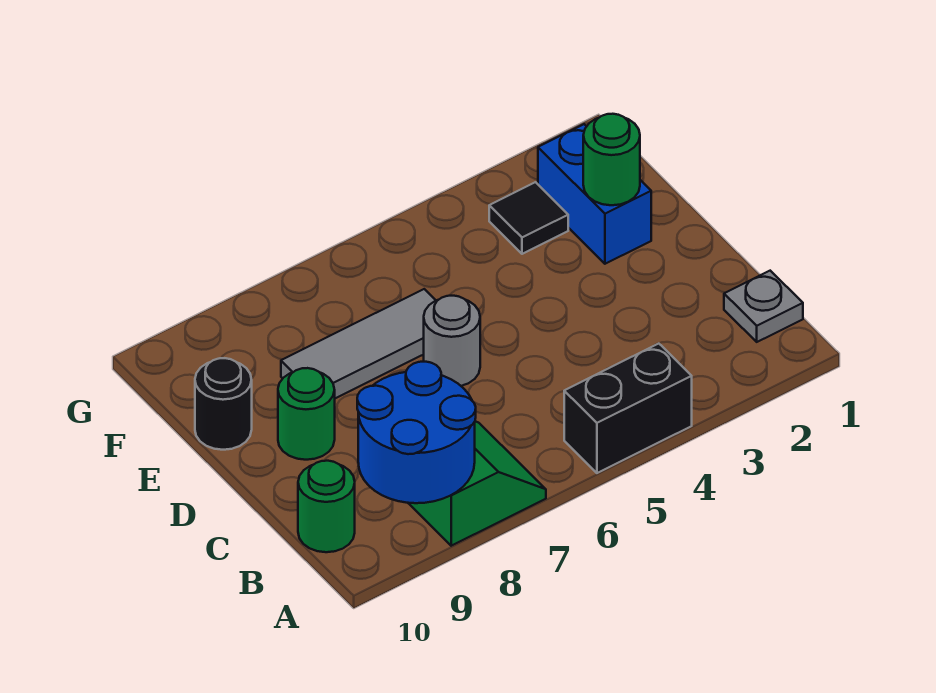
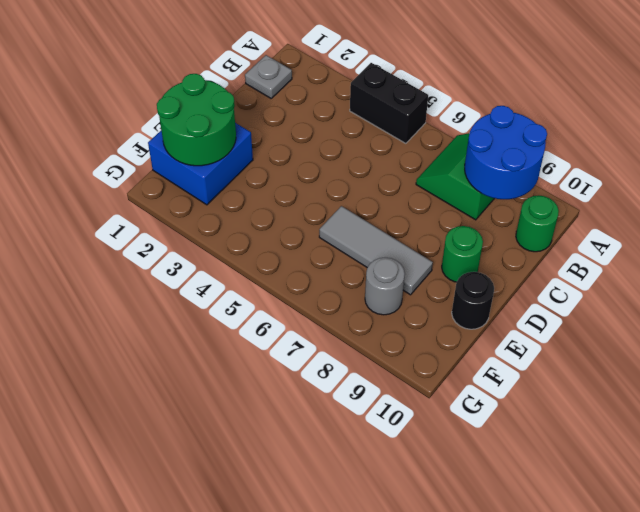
grey 1x1 round brick [424,296,480,386] -> grey 1x1 round brick moved to [365,258,405,315]
blue 1x2 brick [538,124,651,264] -> blue 2x2 brick [148,123,253,205]
green 1x1 round brick [583,114,640,205] -> green 2x2 round brick [157,74,236,166]
black 1x1 tile [489,182,568,254] -> none

